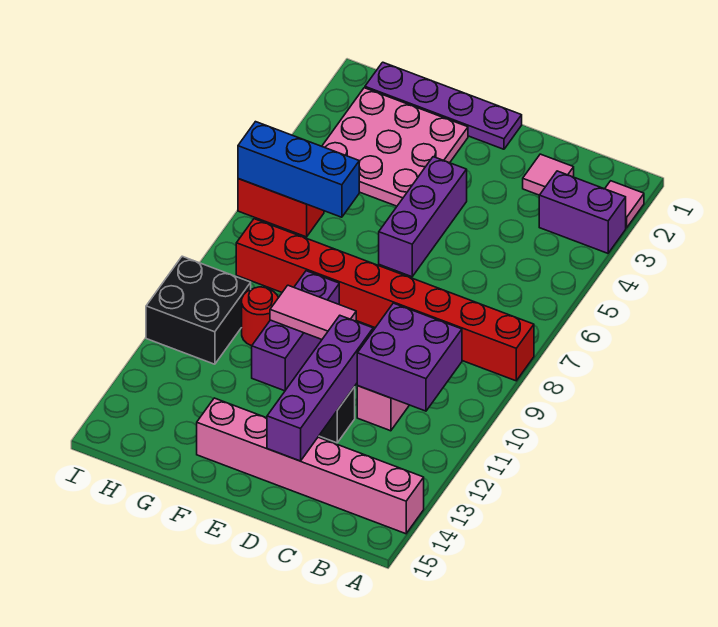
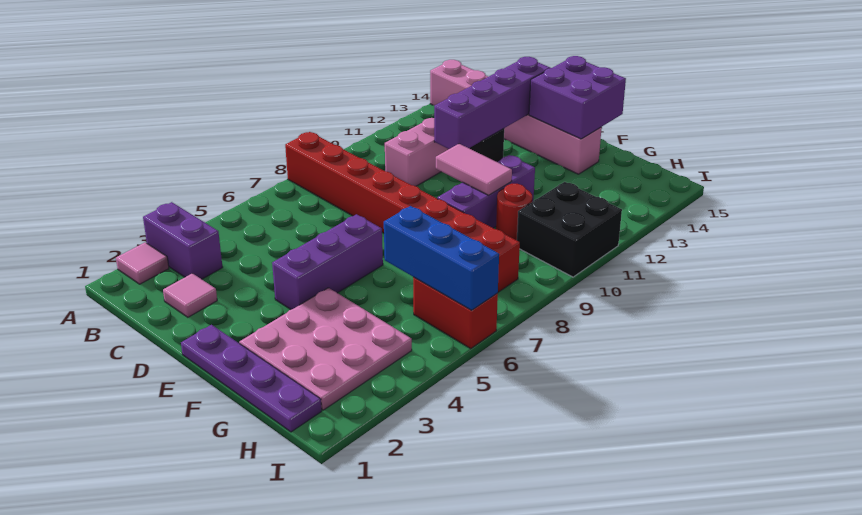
purple 2x2 brick [357,303,462,411] -> purple 2x2 brick moved to [529,56,626,139]

